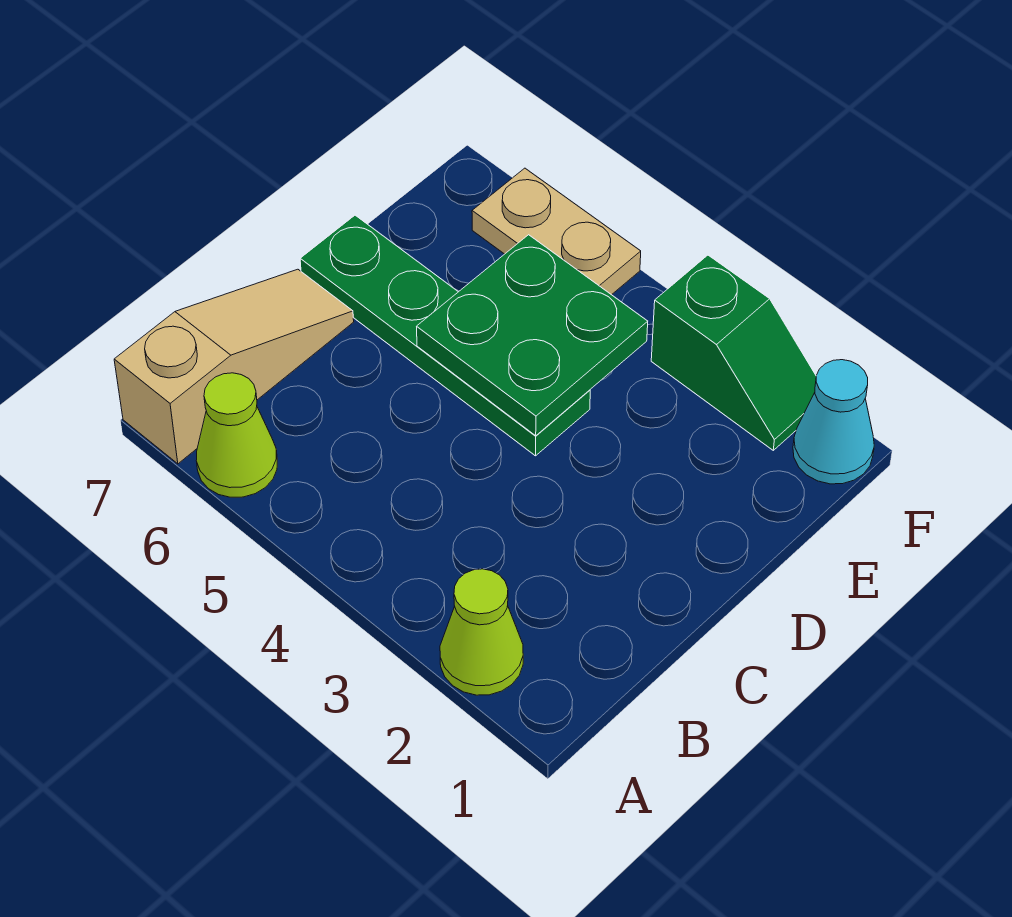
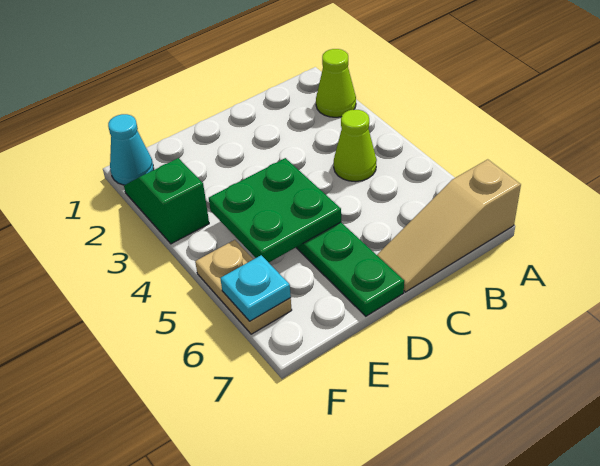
lime 1x1 cone [196,373,277,497] -> lime 1x1 cone moved to [334,110,377,182]
none -> cyan 1x1 plate [220,255,291,321]

